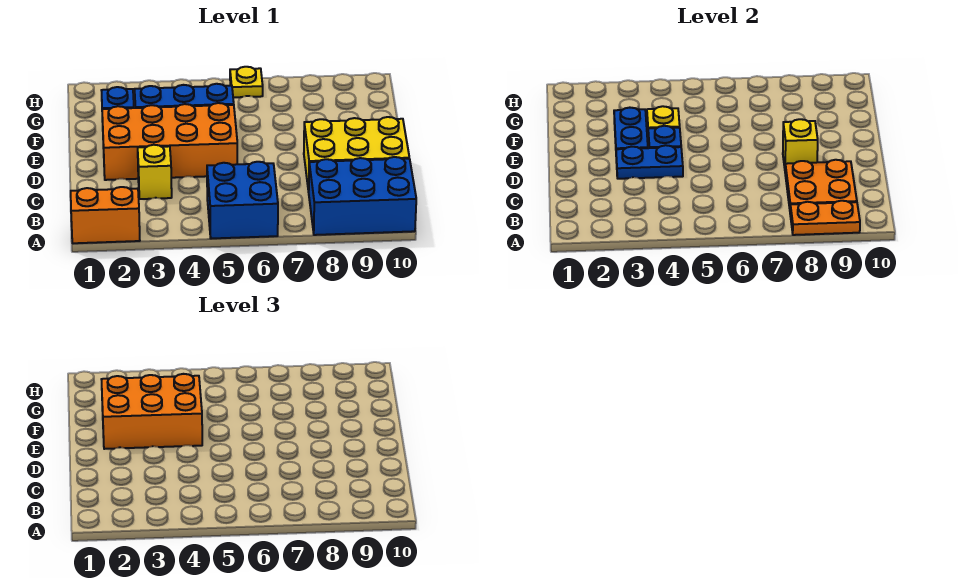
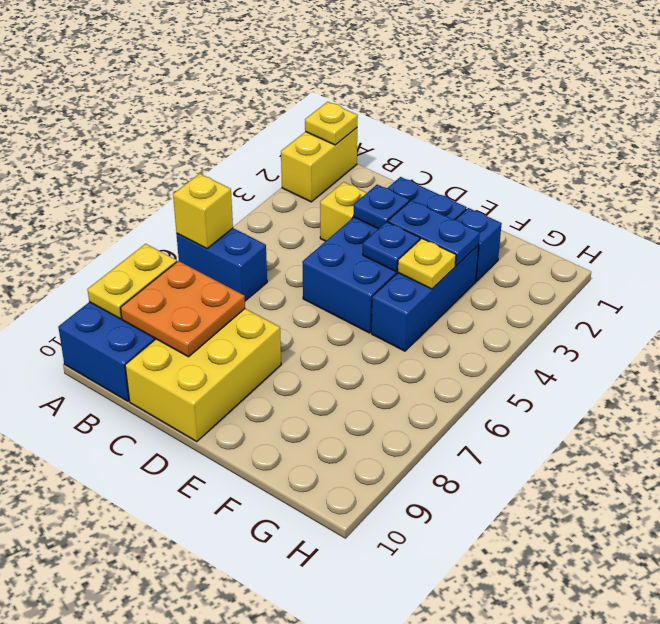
orange 1x2 brick [71,187,140,243] -> yellow 1x2 brick [281,128,357,202]
blue 2x2 brick [207,162,278,239] -> blue 1x2 brick [177,228,267,301]
orange 1x2 plate [790,201,860,235] -> yellow 1x2 plate [87,244,177,319]
orange 2x4 brick [102,103,237,180] -> blue 2x4 brick [303,177,467,333]
blue 1x2 plate [616,145,683,179] -> blue 1x1 plate [354,185,409,229]
yellow 1x1 brick [783,119,818,168] -> yellow 1x1 brick moved to [173,174,233,249]
orange 2x3 brick [101,374,202,449] -> none
yellow 1x1 plate [230,67,263,97] -> yellow 1x1 plate moved to [305,102,358,145]

